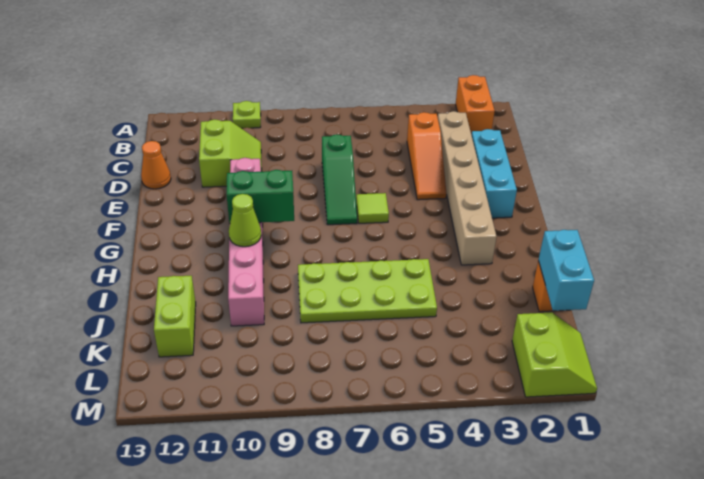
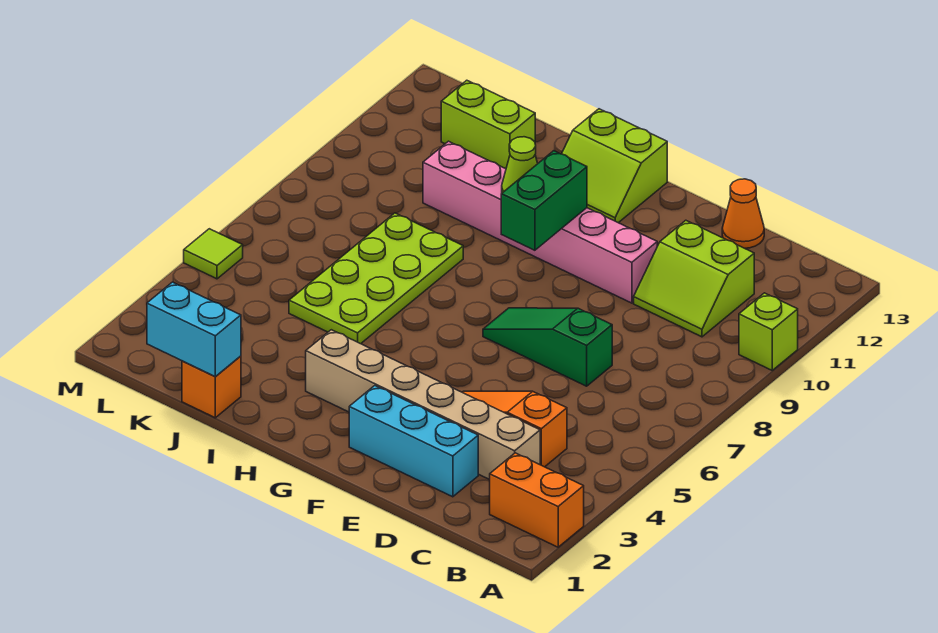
lime 1x1 plate [233,101,261,128] -> lime 1x1 brick [739,293,798,370]
lime 1x1 tile [356,193,389,223] -> lime 1x1 tile moved to [184,229,243,279]
lime 2x2 slope [512,312,597,397] -> lime 2x2 slope moved to [562,109,667,223]

